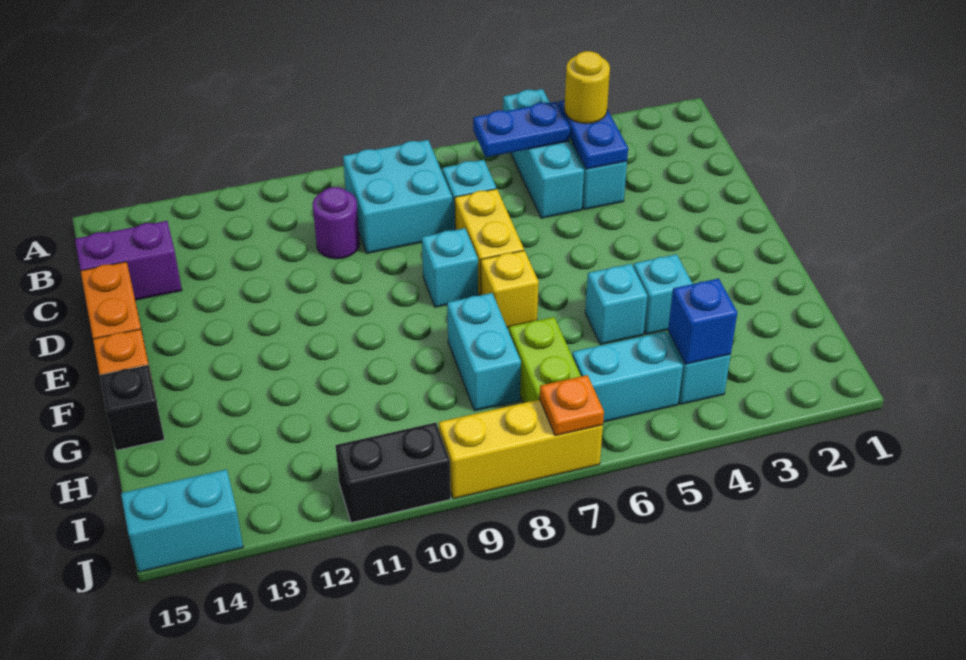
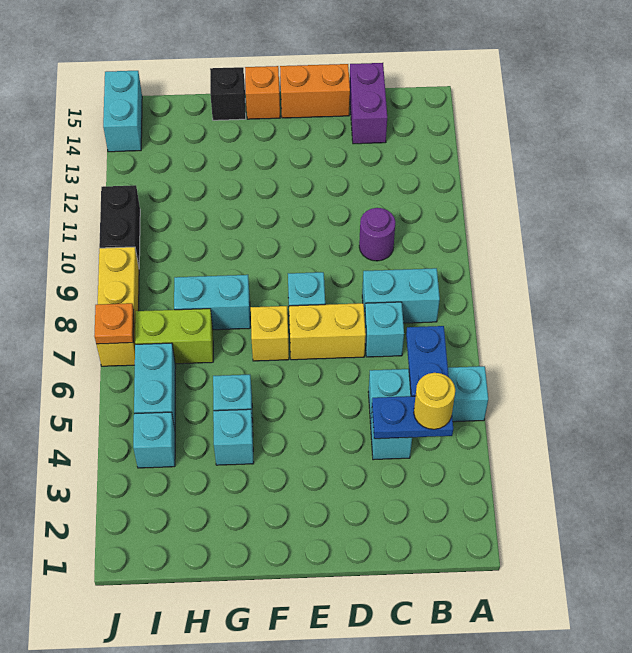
cyan 2x2 brick [343,140,453,253] -> cyan 1x2 brick [362,268,440,323]
blue 1x1 brick [668,278,737,364] -> none

